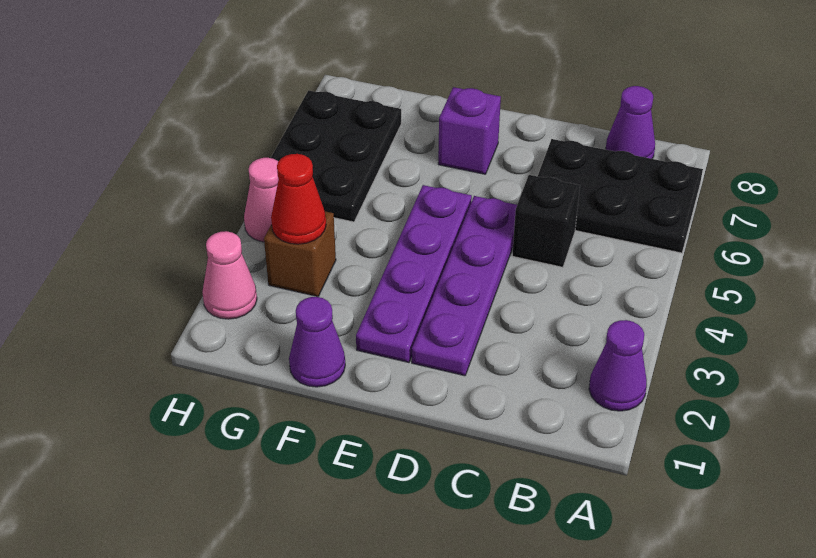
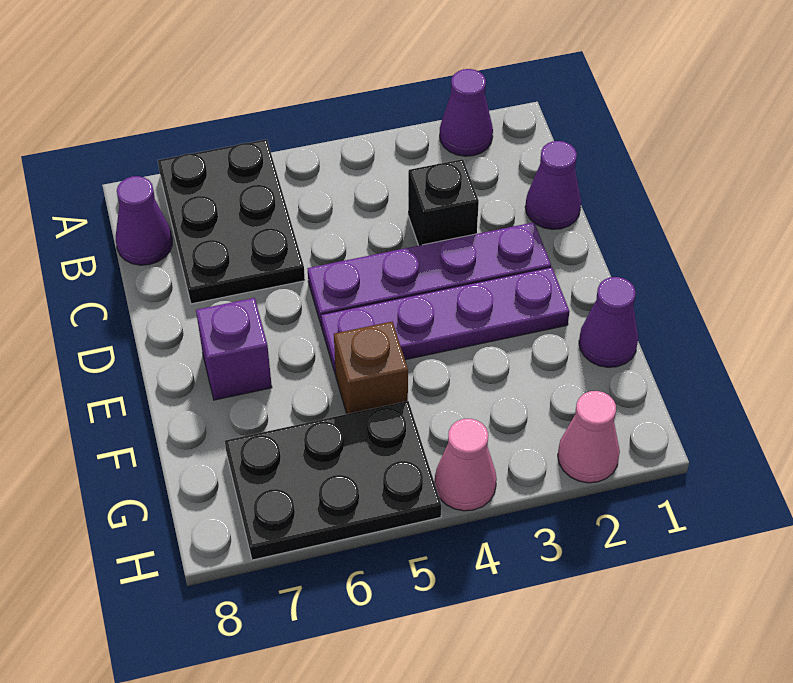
none -> purple 1x1 cone [525,141,581,229]
black 1x1 brick [512,175,580,267] -> black 1x1 brick moved to [408,159,479,246]
brown 1x1 brick [264,211,336,297] -> brown 1x1 brick moved to [334,322,408,414]
red 1x1 cone [271,154,326,244] -> none

